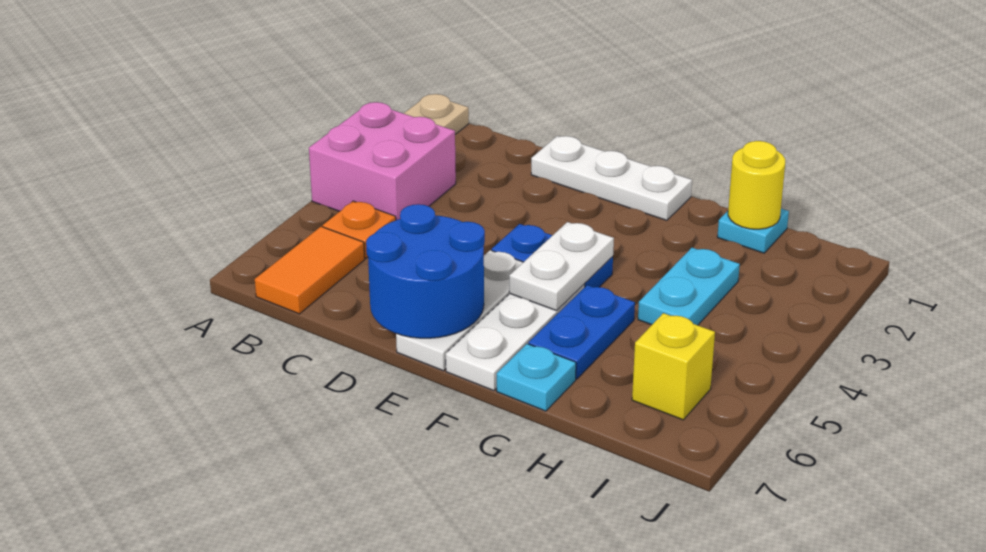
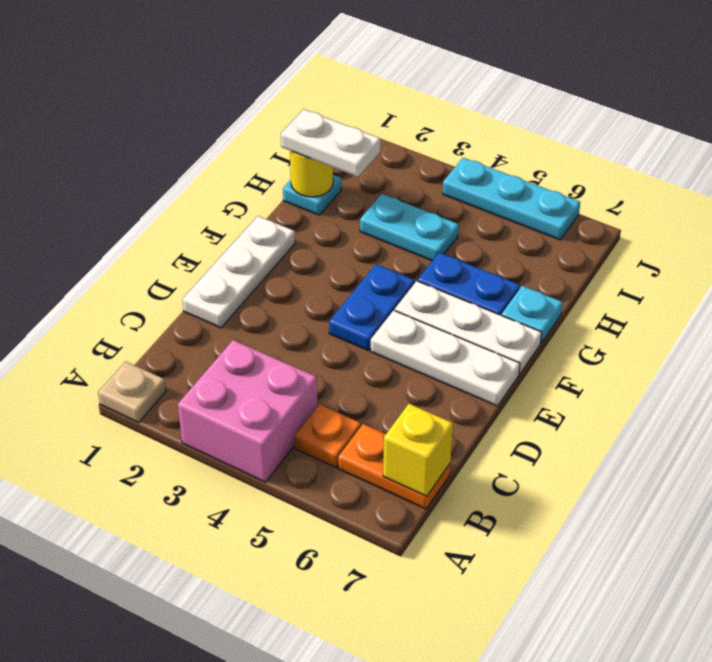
orange 1x2 tile [255,227,365,314] -> orange 1x2 plate [338,424,450,509]
blue 2x2 round brick [366,204,485,338] -> none
white 1x2 plate [509,222,614,311] -> white 1x2 plate moved to [281,109,380,177]
yellow 1x1 brick [632,313,715,420] -> yellow 1x1 brick moved to [383,404,453,496]
none -> cyan 1x3 plate [443,158,580,240]

